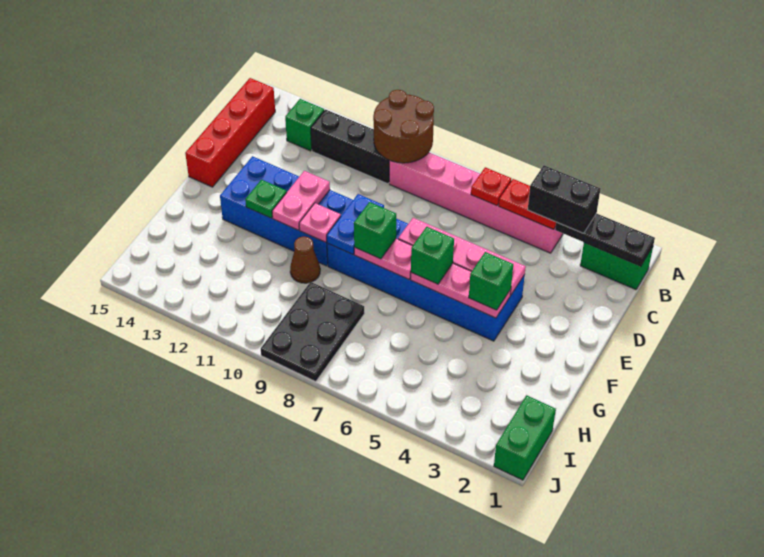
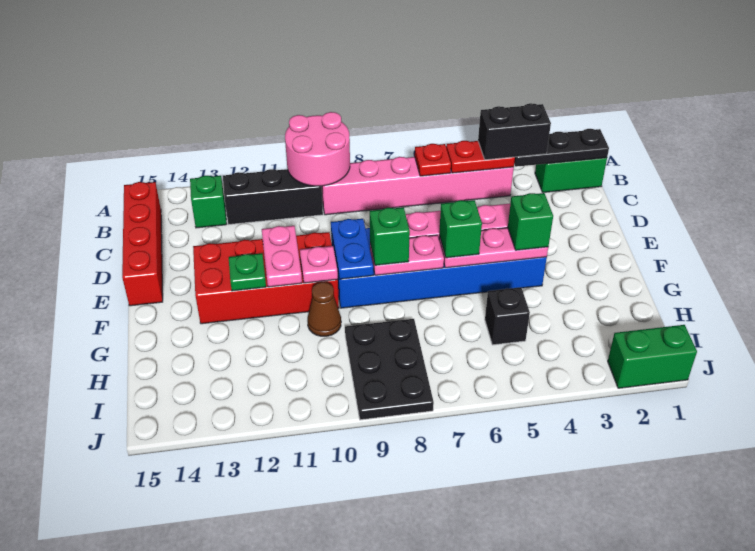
brown 2x2 round brick [373,90,434,163] -> pink 2x2 round brick [285,112,350,186]
blue 2x4 brick [220,156,353,266] -> red 2x4 brick [193,232,339,324]
none -> black 1x1 brick [485,287,530,345]
green 1x2 brick [494,395,556,480] -> green 1x2 brick turned to [608,325,697,388]

